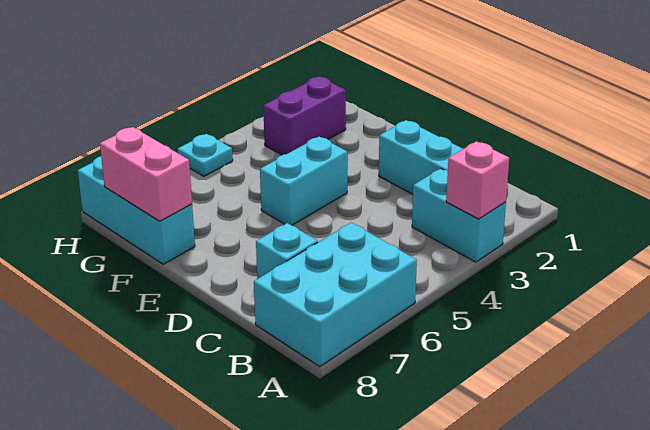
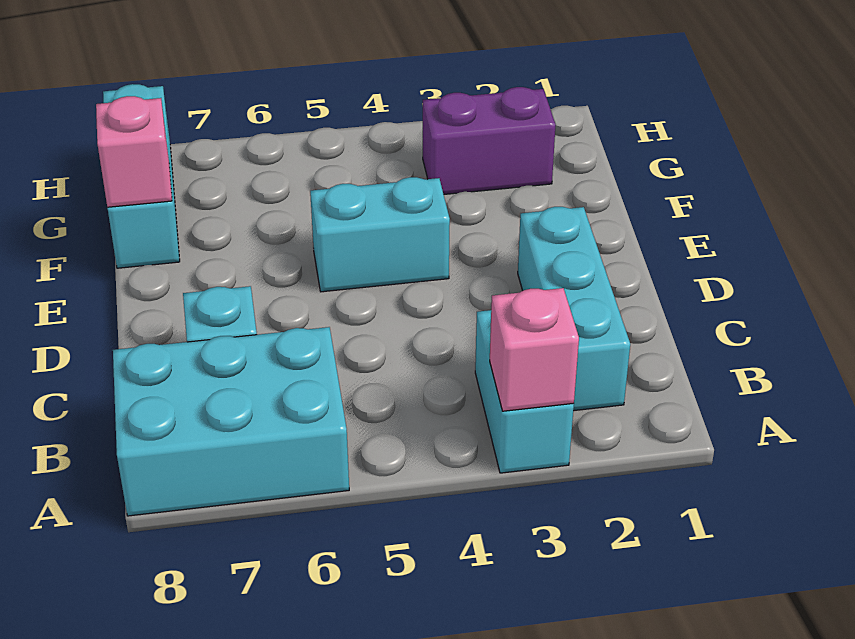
pink 1x2 brick [100,127,192,221] -> pink 1x1 brick [96,96,172,207]
cyan 1x1 plate [178,134,233,176] -> none

